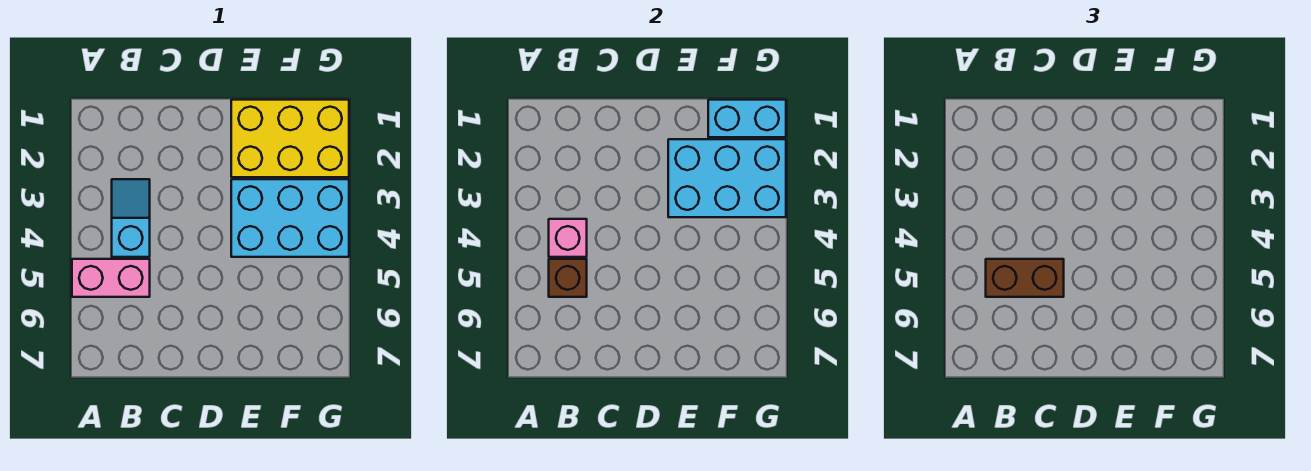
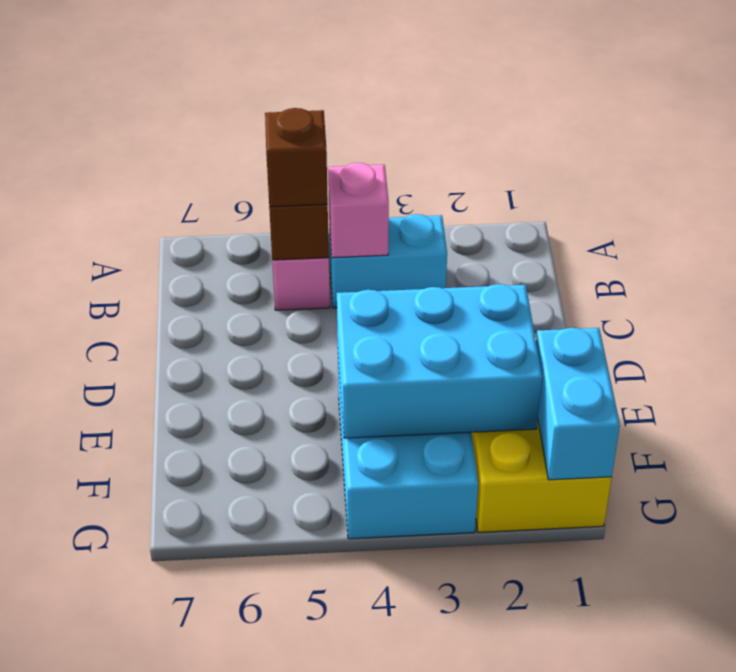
cyan 1x2 slope [112,179,150,257] -> cyan 1x2 brick [329,214,447,308]
brown 1x2 brick [986,259,1064,297] -> brown 1x1 brick [265,108,328,207]
cyan 2x3 brick [668,139,786,217] -> cyan 2x3 brick turned to [337,284,542,438]

